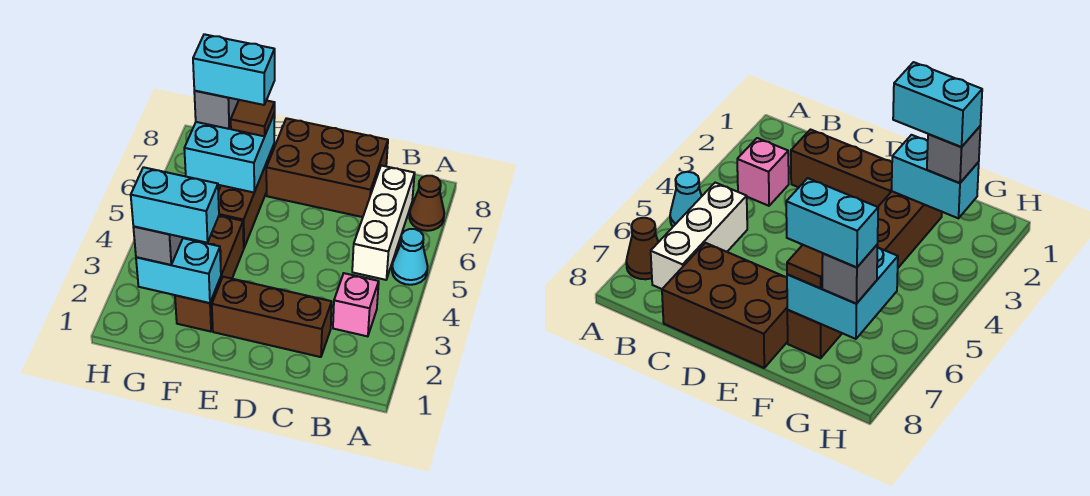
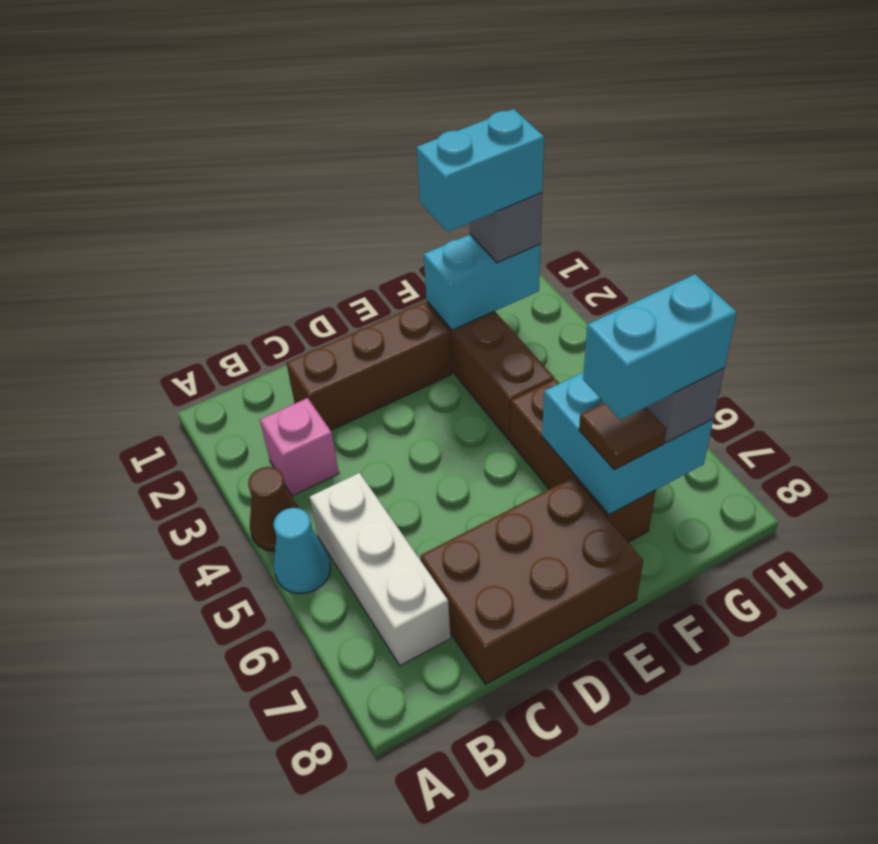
brown 1x1 cone [410,176,444,231] -> brown 1x1 cone moved to [248,467,299,552]

